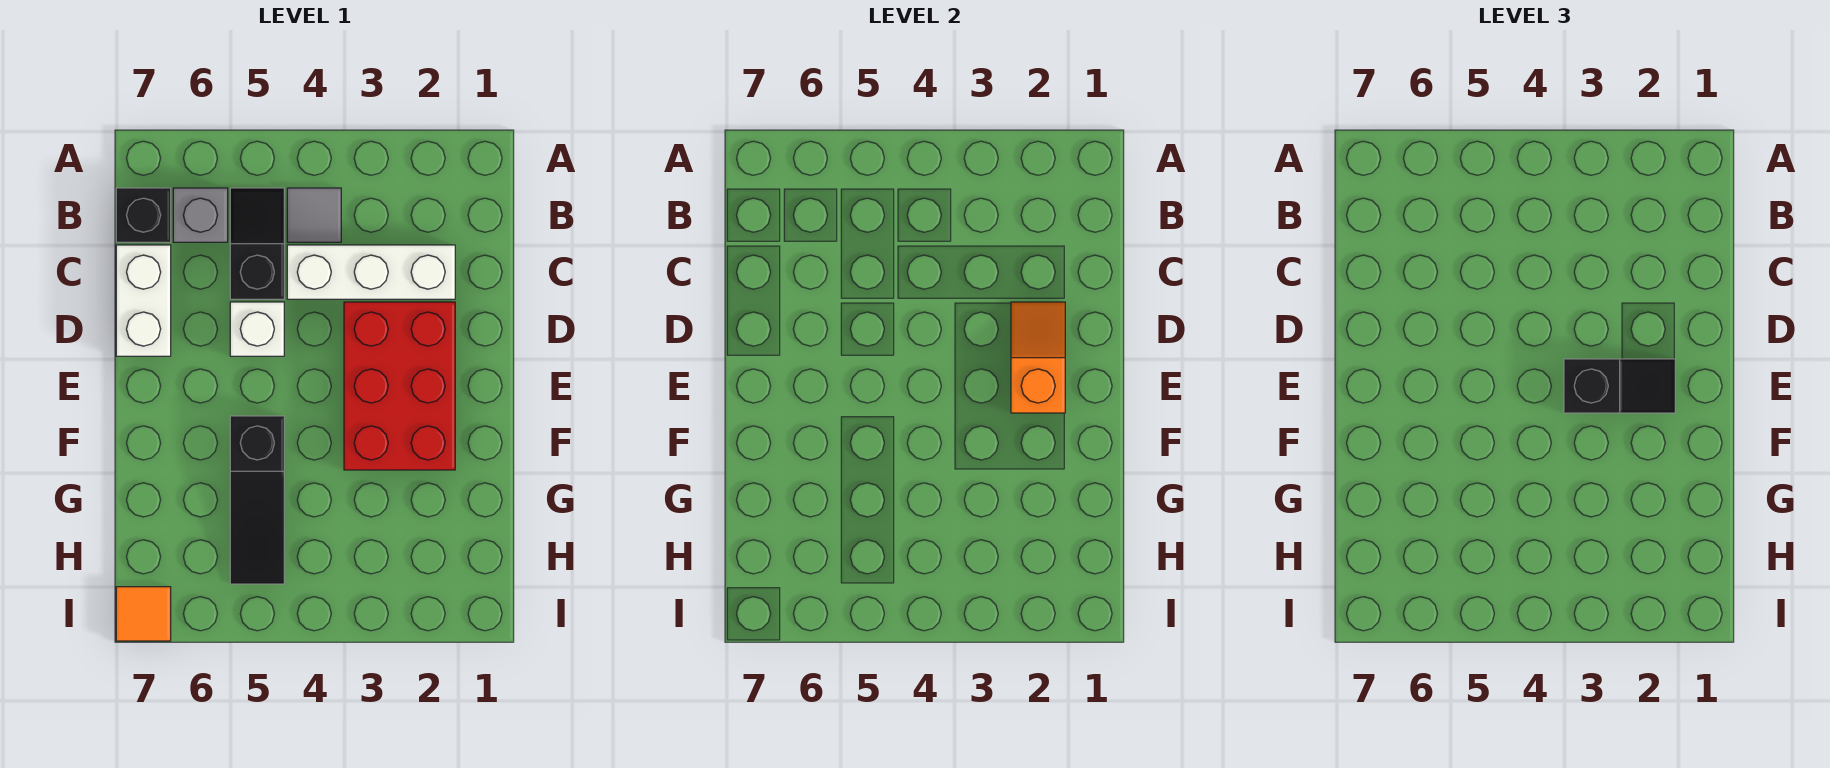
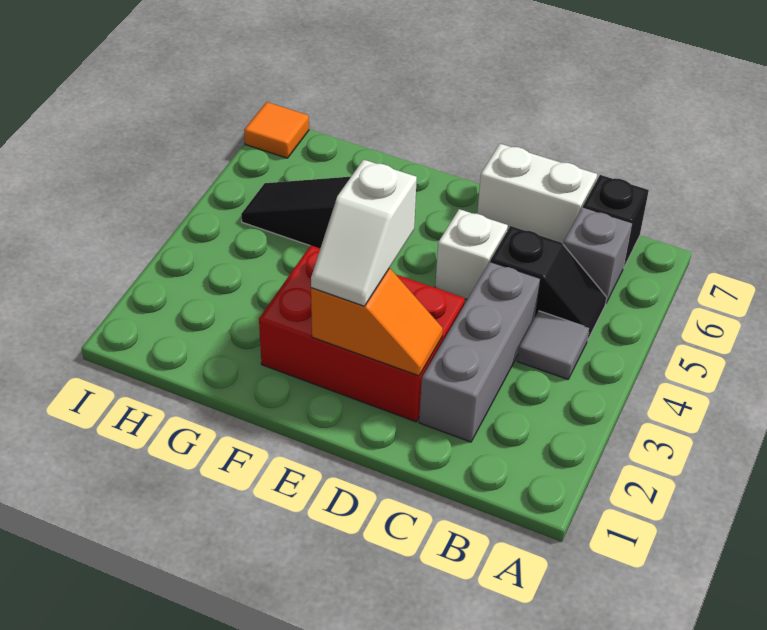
white 1x3 brick [287,245,455,299] -> grey 1x3 brick [419,262,540,442]
black 1x2 slope [1564,359,1675,413] -> white 1x2 slope [311,160,417,306]

